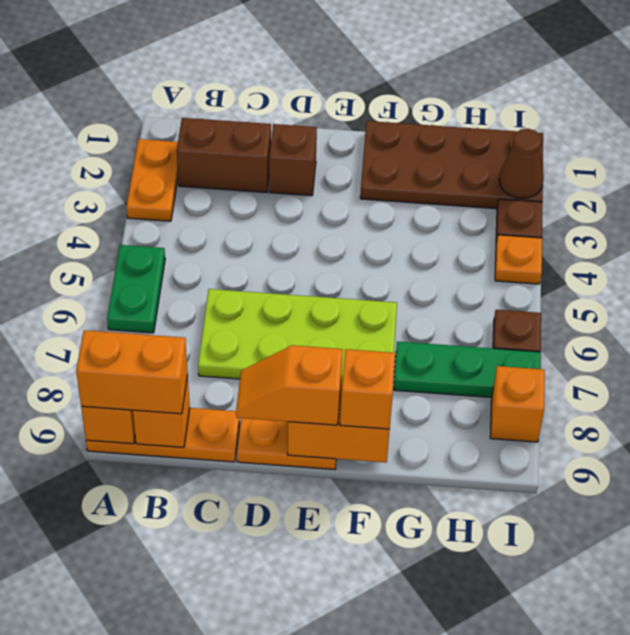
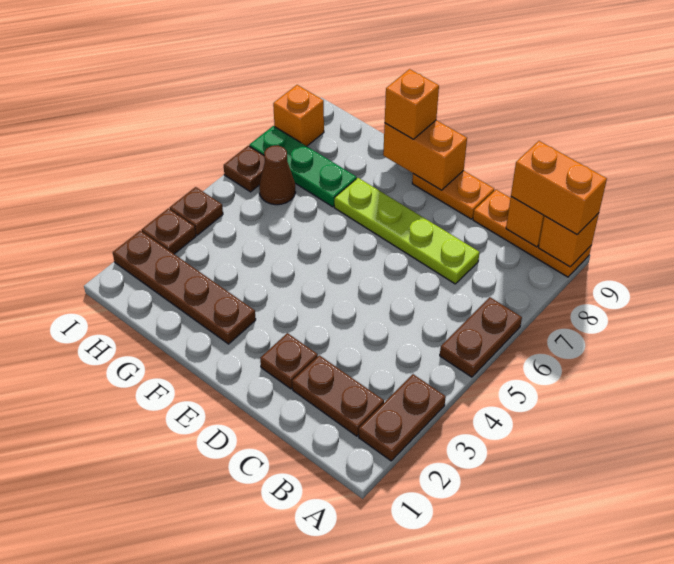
orange 1x2 plate [126,139,178,221] -> brown 1x2 plate [359,374,446,461]
green 1x2 plate [107,245,165,333] -> brown 1x2 plate [440,297,522,377]
brown 1x2 brick [177,118,271,192] -> brown 1x2 plate [292,355,384,436]
lime 2x4 plate [198,289,397,385] -> lime 1x4 plate [334,178,480,284]
brown 1x1 brick [269,124,317,196] -> brown 1x1 plate [260,333,318,389]
orange 1x2 slope [236,345,343,425] -> none
brown 2x4 plate [360,121,543,209] -> brown 1x4 plate [113,231,256,344]
brown 1x1 cone [499,129,544,198] -> brown 1x1 cone moved to [259,146,296,205]
orange 1x1 plate [495,235,542,284] -> brown 1x1 plate [170,187,223,235]

